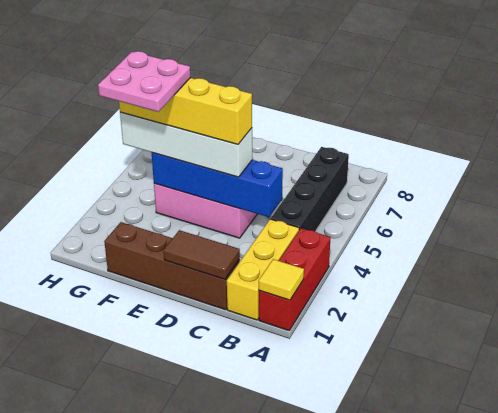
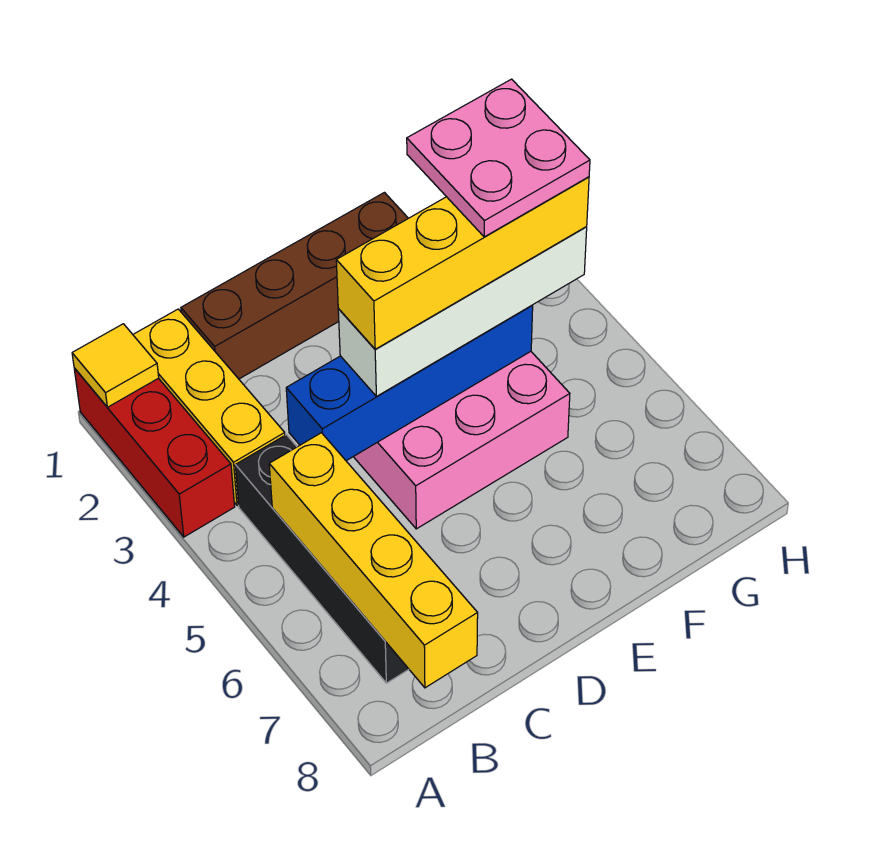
none -> yellow 1x4 brick [269,433,478,688]
brown 1x2 tile [164,230,240,279] -> none

